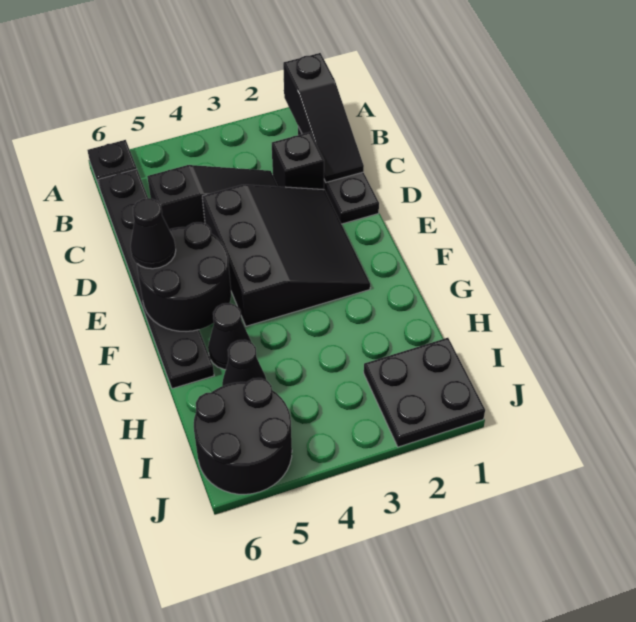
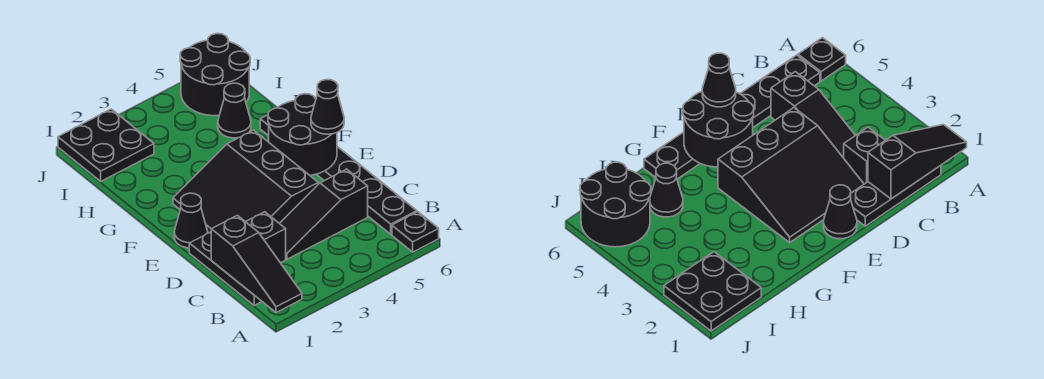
black 1x3 slope [283,53,364,182] -> black 1x3 slope turned to [211,215,302,313]
black 1x1 cone [208,303,251,370] -> black 1x1 cone moved to [174,193,208,248]

